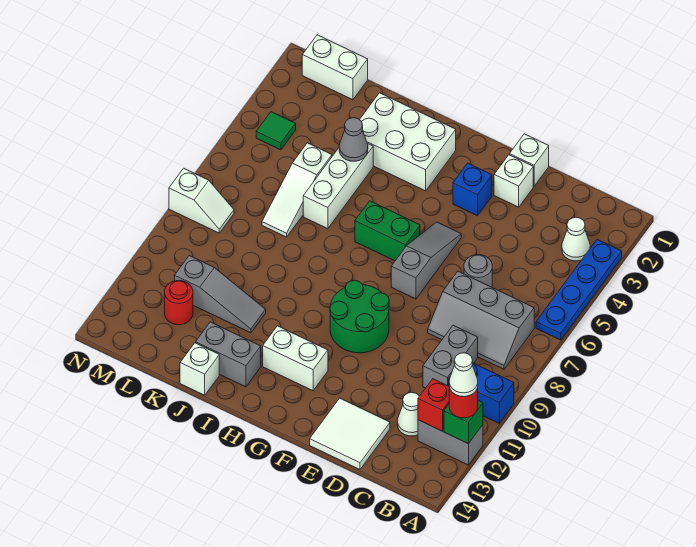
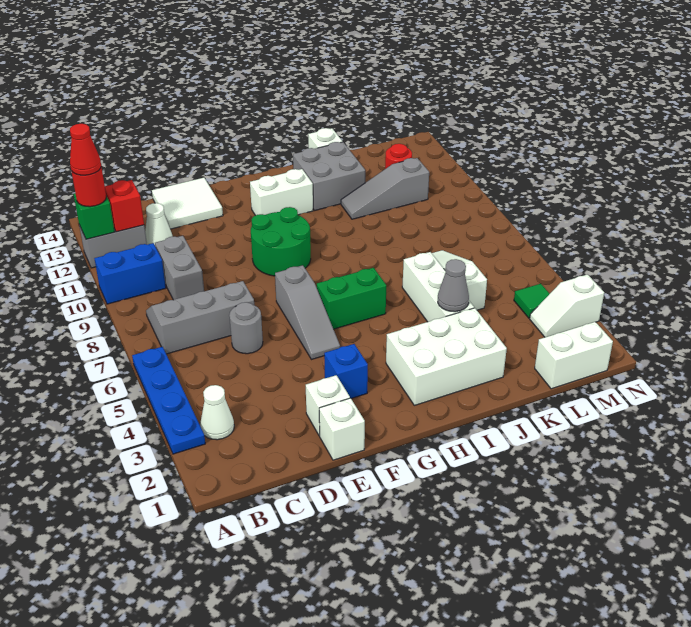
white 1x1 cone [449,353,478,397] -> red 1x1 cone [70,124,101,175]
grey 1x2 brick [196,322,261,387] -> grey 2x2 brick [293,142,365,211]
white 1x2 slope [169,168,234,233] -> white 1x2 slope moved to [530,275,604,337]

